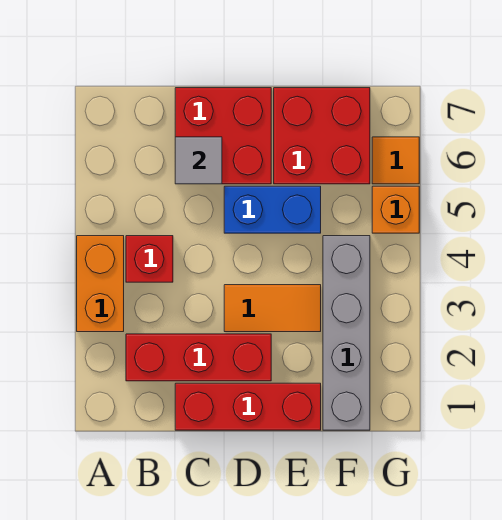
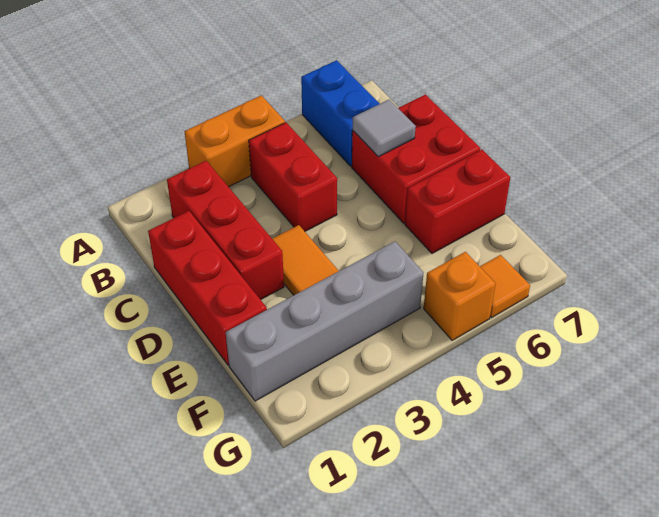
red 1x1 brick [126,236,173,282] -> red 1x2 brick [249,123,337,231]
blue 1x2 brick [224,186,321,233] -> blue 1x2 brick moved to [301,60,380,166]
red 2x2 brick [274,88,370,184] -> red 1x2 brick [405,150,510,253]

